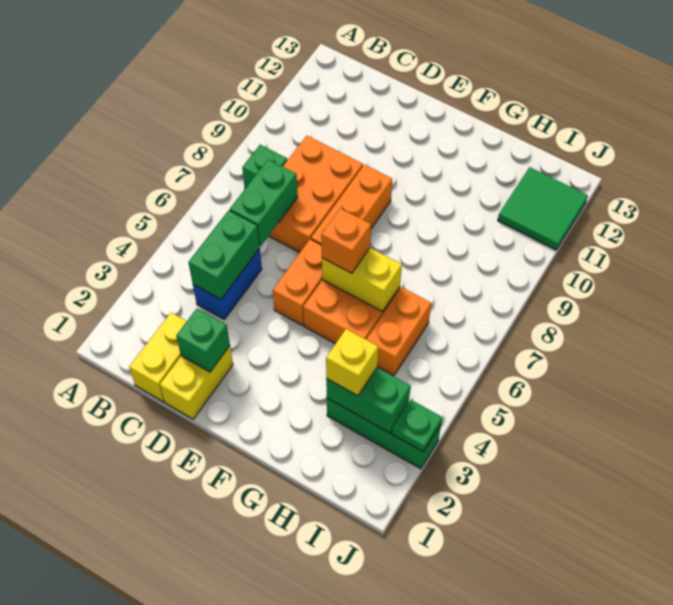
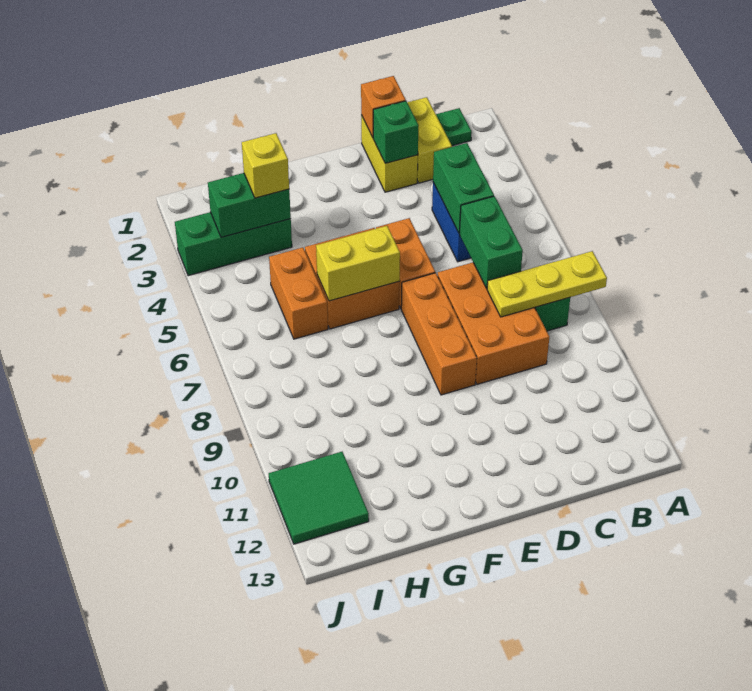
none -> yellow 1x3 plate [487,251,607,317]
orange 1x1 brick [321,209,371,273] -> orange 1x1 brick moved to [361,76,406,137]
green 1x1 plate [392,400,442,452] -> green 1x1 plate moved to [436,108,472,146]

